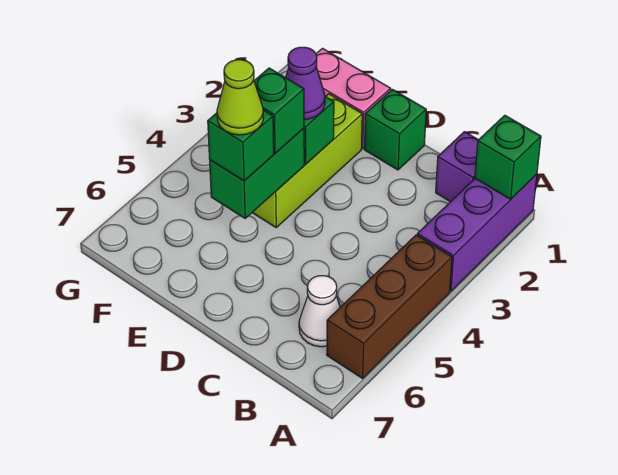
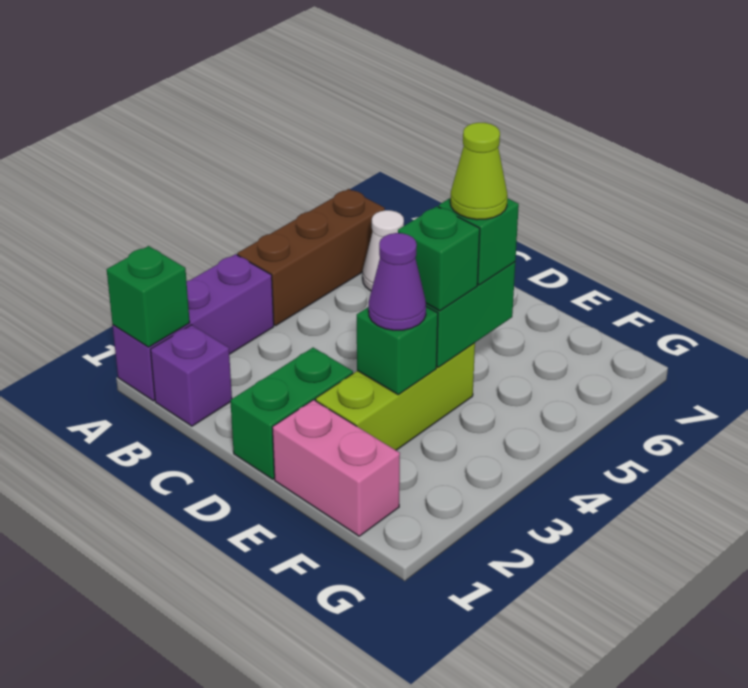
green 1x1 brick [364,89,426,170] -> green 1x2 brick [230,348,353,479]

